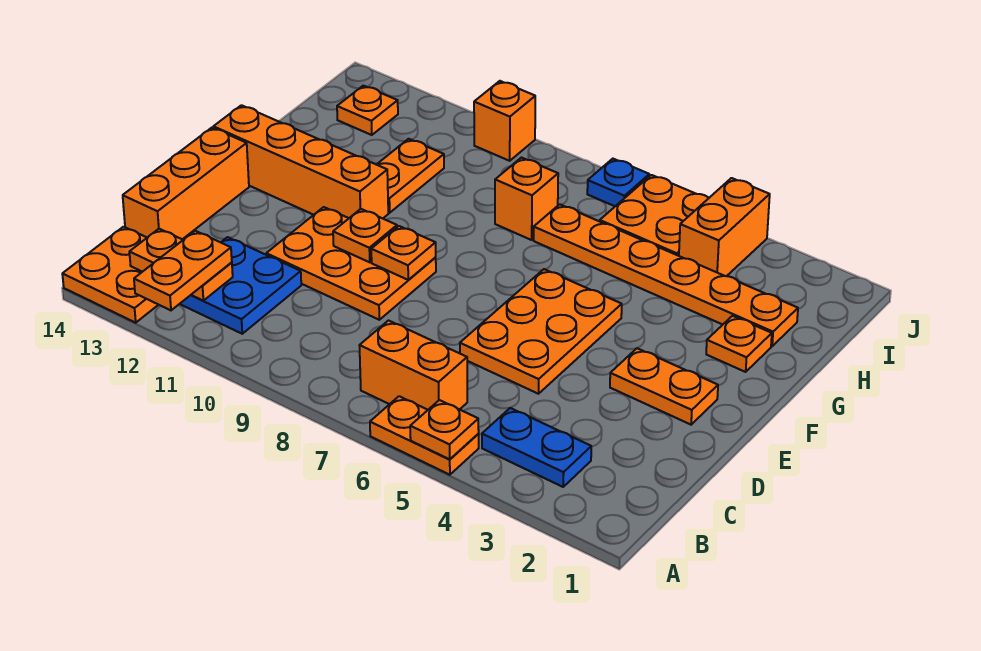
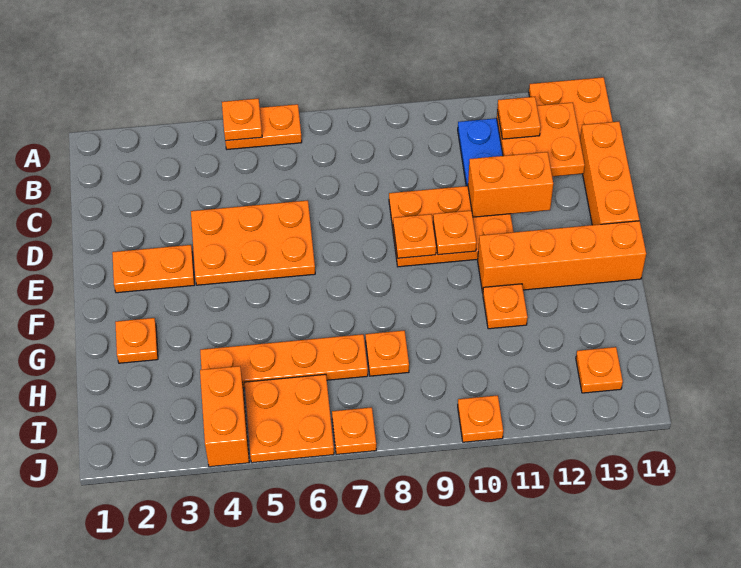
orange 1x2 plate [134,231,232,310] -> orange 1x1 plate [497,97,541,139]
blue 1x2 plate [482,408,591,487] -> none
orange 1x2 brick [359,321,467,410] -> orange 1x2 brick moved to [468,152,553,217]
orange 1x2 plate [129,229,233,301] -> orange 2x2 plate [497,102,585,176]
orange 2x3 plate [460,269,622,394] -> orange 2x3 plate turned to [191,200,315,285]
orange 1x2 plate [377,139,444,213] -> orange 1x1 plate [483,284,528,329]
orange 1x6 plate [534,204,798,346] -> orange 1x4 plate [200,334,368,388]
orange 1x1 brick [495,158,558,240] -> orange 1x1 plate [366,331,409,376]
blue 1x1 plate [587,159,649,206] -> orange 1x1 plate [332,407,376,455]
orange 1x1 brick [474,81,535,161] -> orange 1x1 plate [458,395,503,442]

